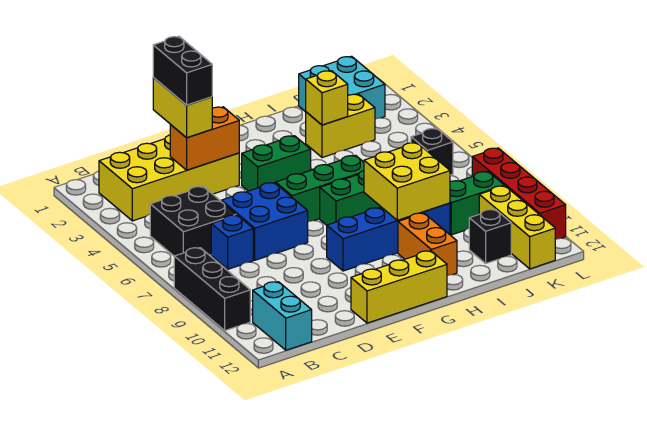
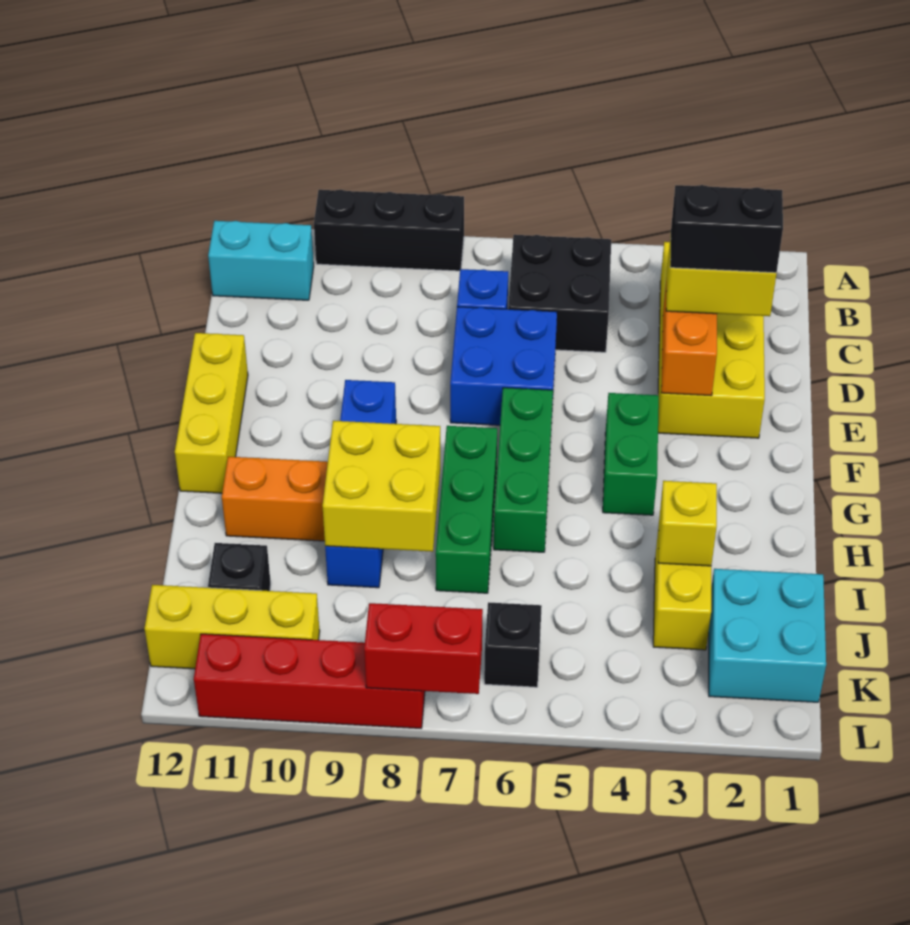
green 1x2 brick [450,172,504,235] -> none
none -> red 1x2 brick [364,603,483,694]

